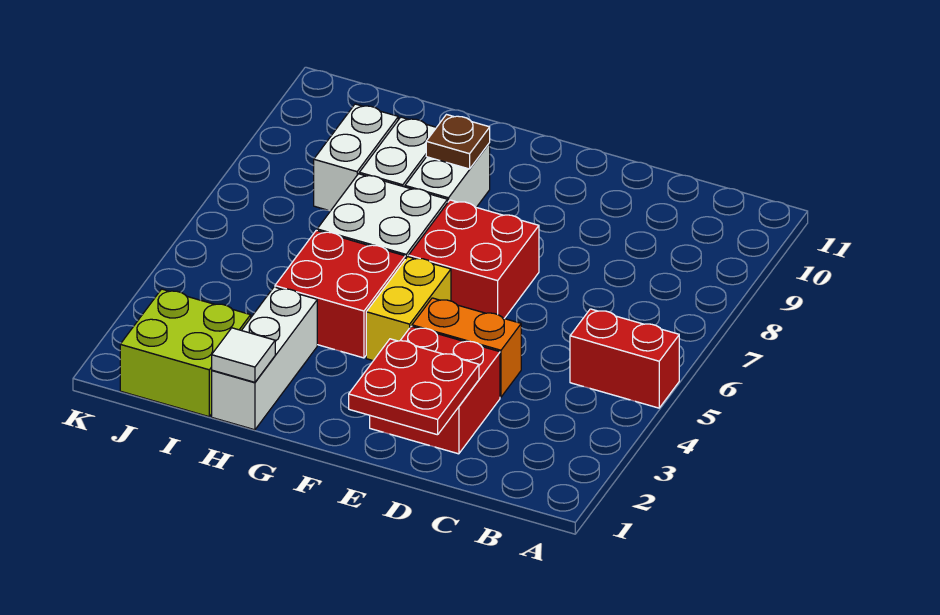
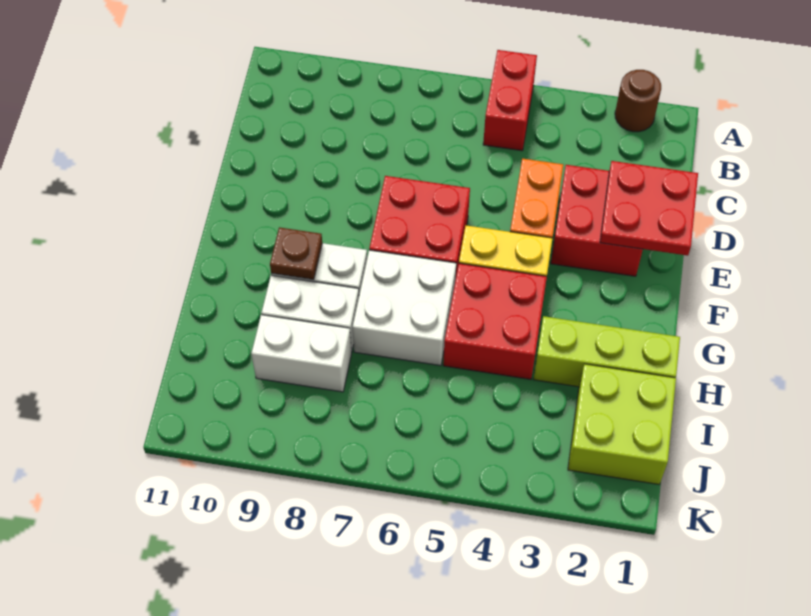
none -> brown 1x1 round brick [615,70,661,132]
white 1x3 brick [212,287,317,430] -> lime 1x3 brick [533,316,680,387]
white 1x1 tile [212,328,275,382] -> none

